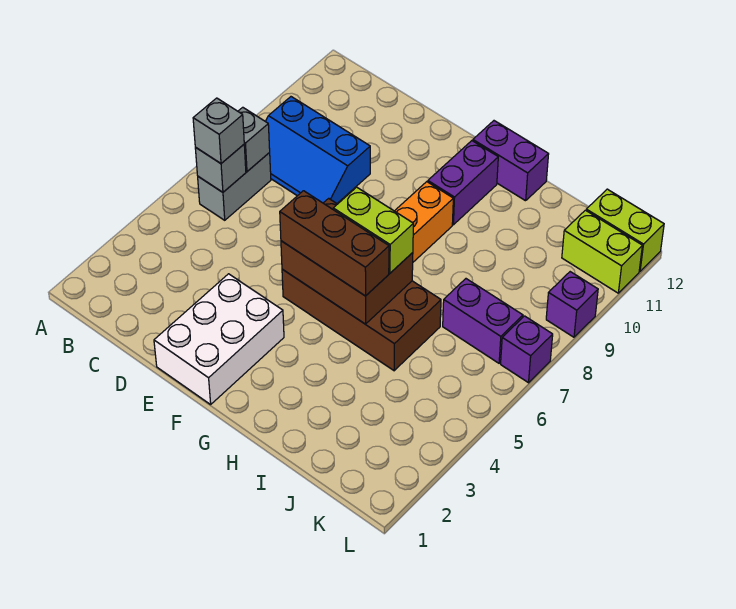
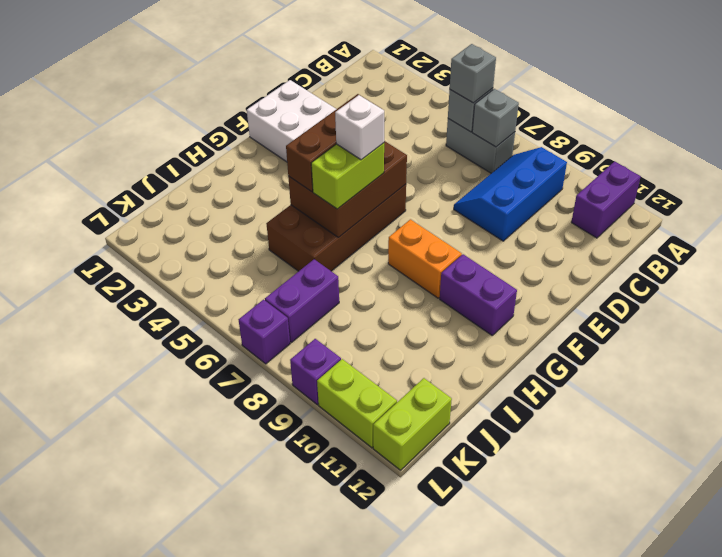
none -> white 1x1 brick [335,95,384,160]
purple 1x2 brick [473,121,549,201] -> purple 1x2 brick moved to [571,161,641,238]
lime 1x2 brick [562,210,642,293] -> lime 1x2 brick turned to [317,359,397,448]

